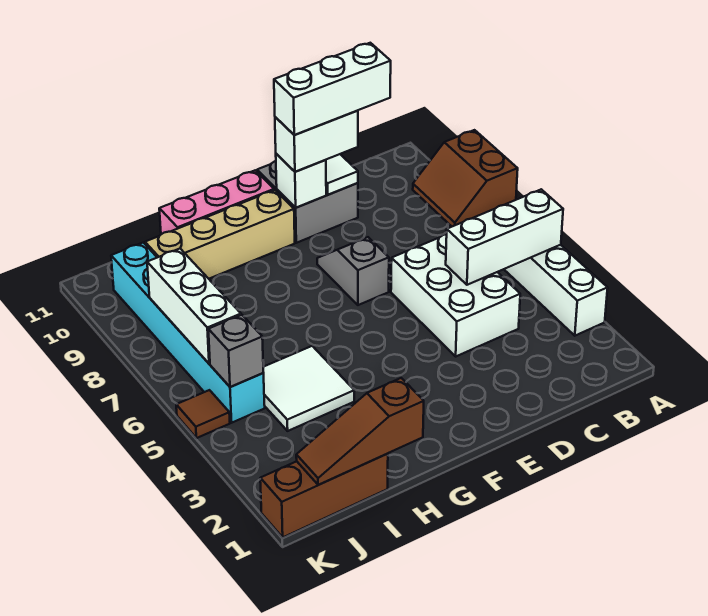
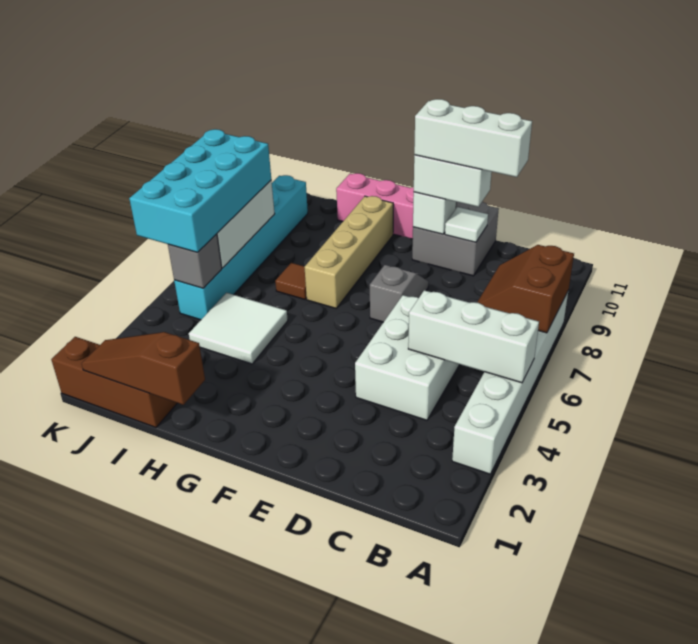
tan 1x4 brick [145,190,295,279] -> tan 1x4 brick turned to [304,196,393,308]
none -> cyan 2x4 brick [129,129,271,252]
brown 1x1 tile [176,390,230,438] -> brown 1x1 tile moved to [275,263,307,299]

